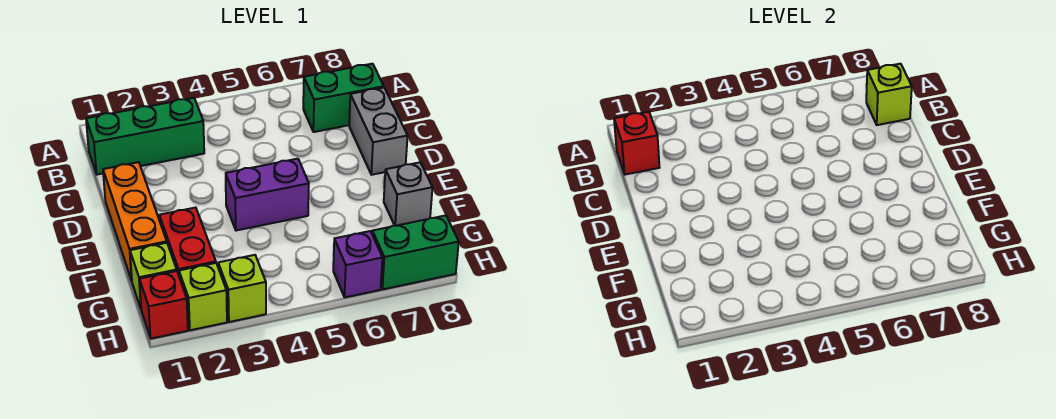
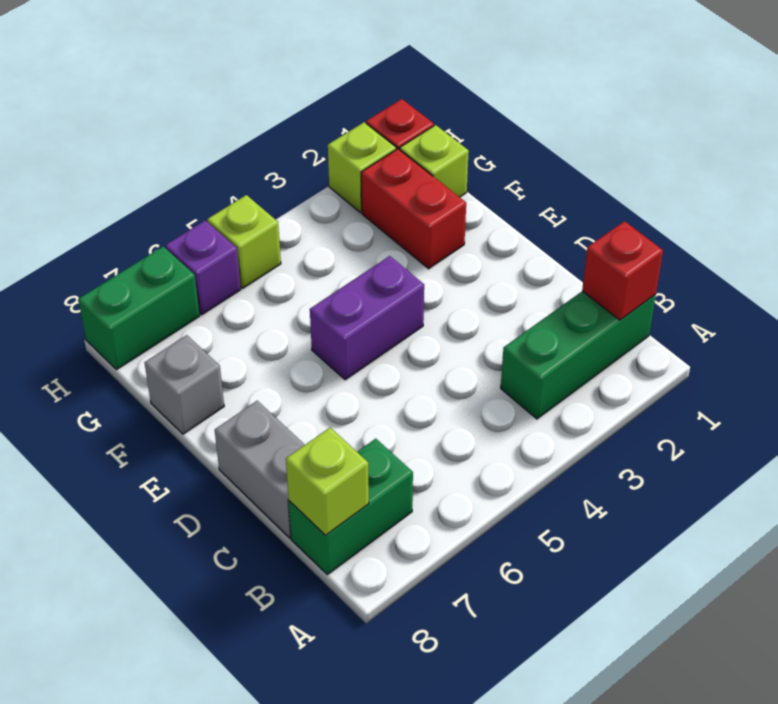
orange 1x3 brick [103,162,167,281] -> none
lime 1x1 brick [218,255,266,322] -> lime 1x1 brick moved to [207,195,281,288]

